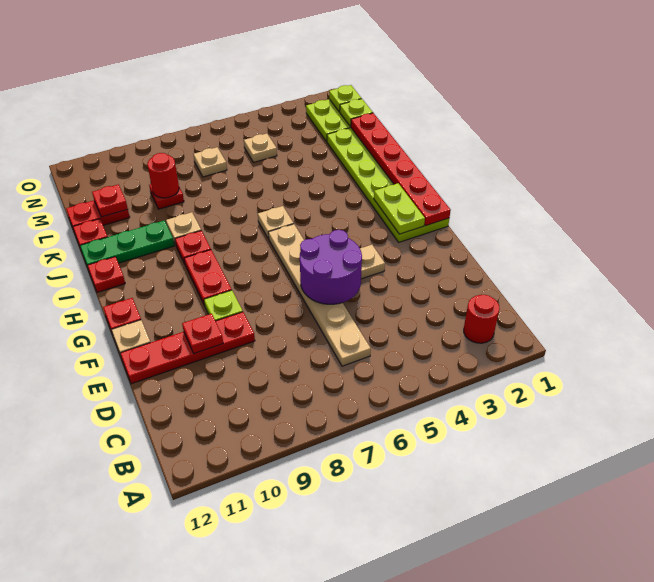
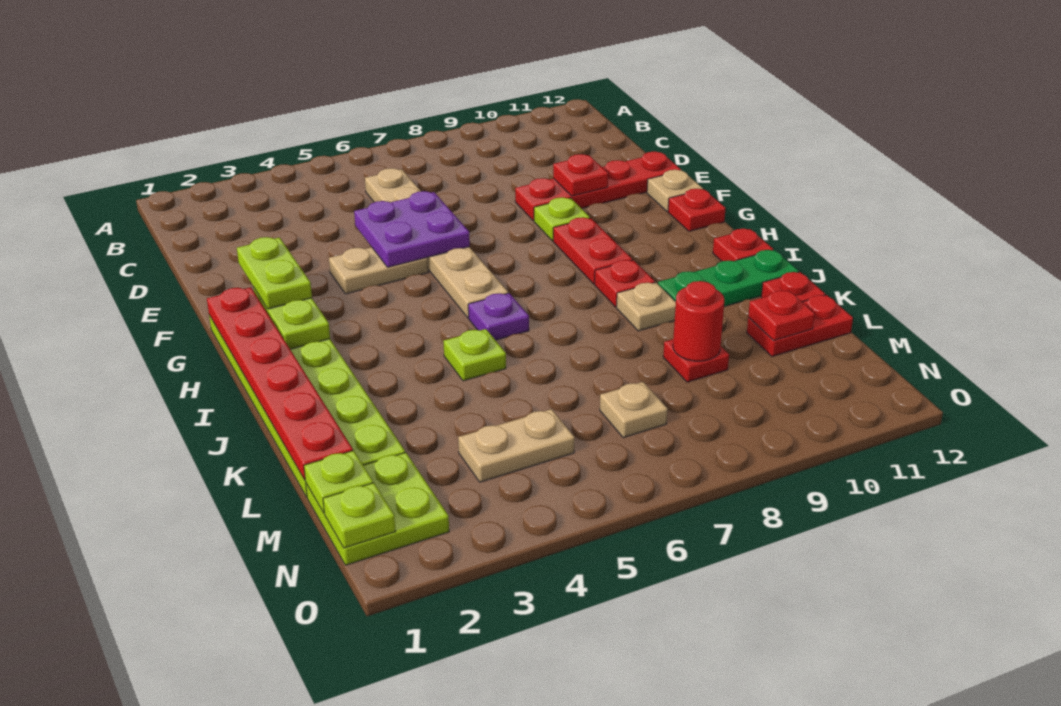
red 1x1 round brick [464,295,499,343] -> none
purple 2x2 round brick [300,230,362,304] -> purple 2x2 plate [354,191,470,267]
none -> lime 1x2 plate [237,237,312,309]
tan 1x1 plate [258,206,294,239] -> purple 1x1 plate [468,293,529,340]
none -> lime 1x1 plate [444,329,506,381]
tan 1x1 plate [244,133,277,162] -> tan 1x2 plate [458,409,575,482]

